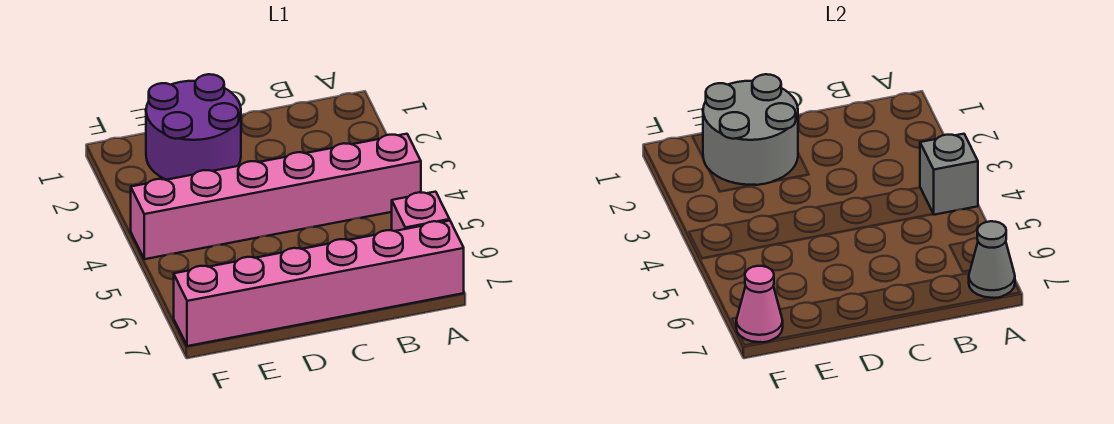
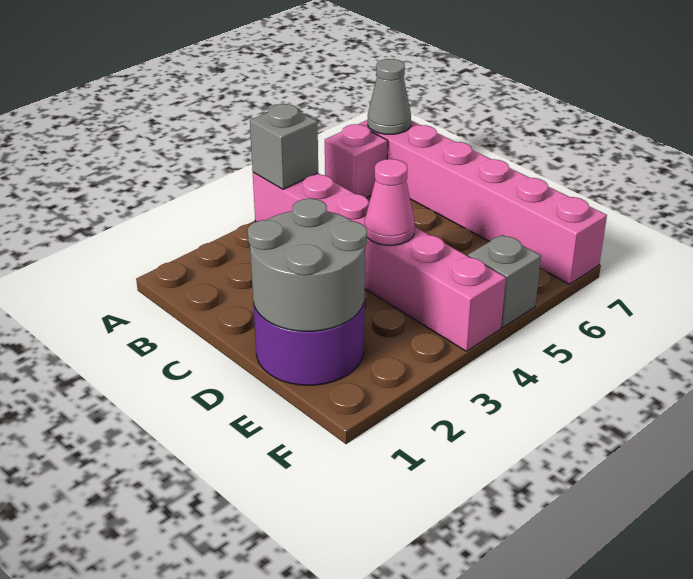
none -> grey 1x1 brick [468,235,541,328]
pink 1x1 cone [736,266,783,342] -> pink 1x1 cone moved to [365,159,415,245]

